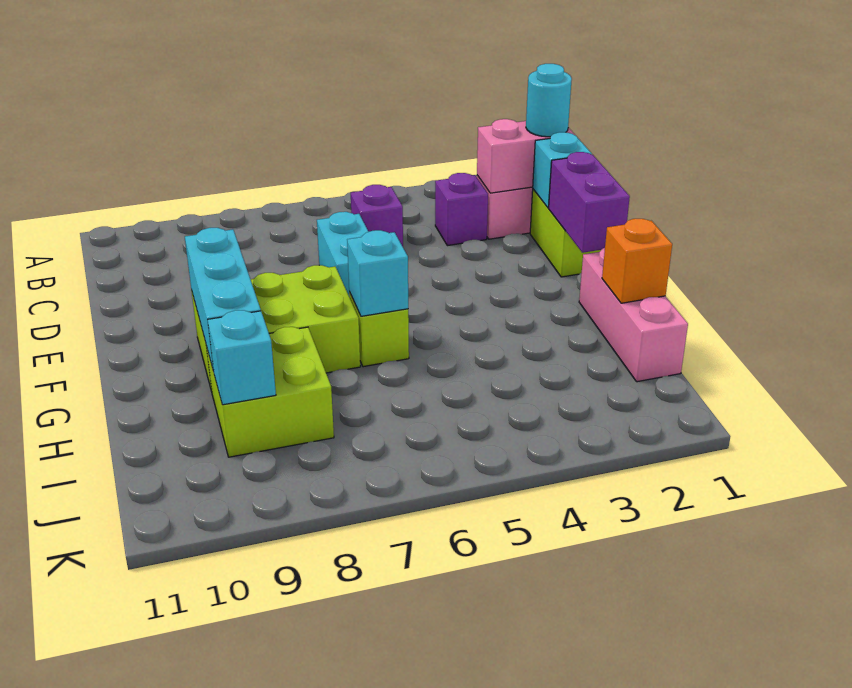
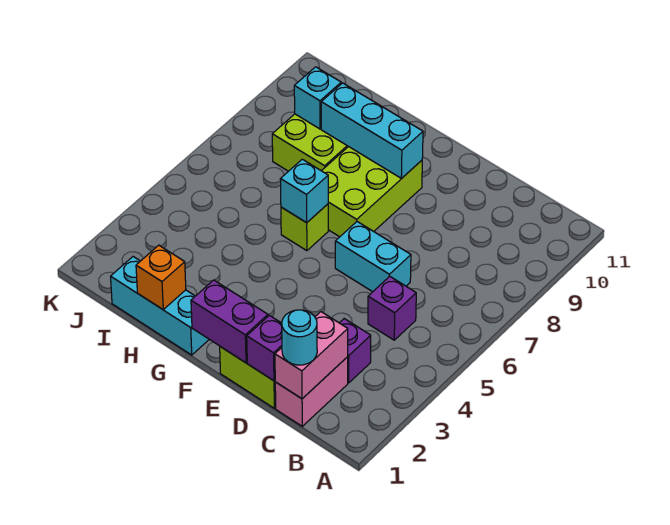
cyan 1x1 brick [533,132,592,208] -> purple 1x1 brick [247,315,282,381]
pink 1x3 brick [579,248,688,382] -> cyan 1x3 brick [111,257,209,355]

